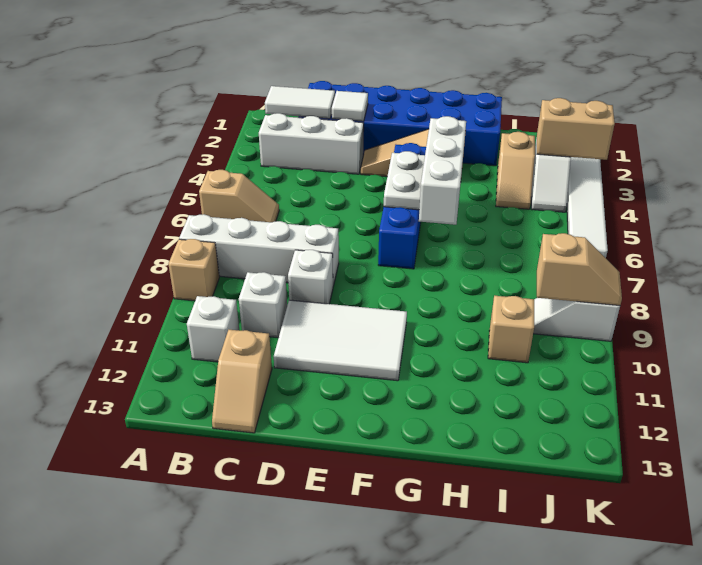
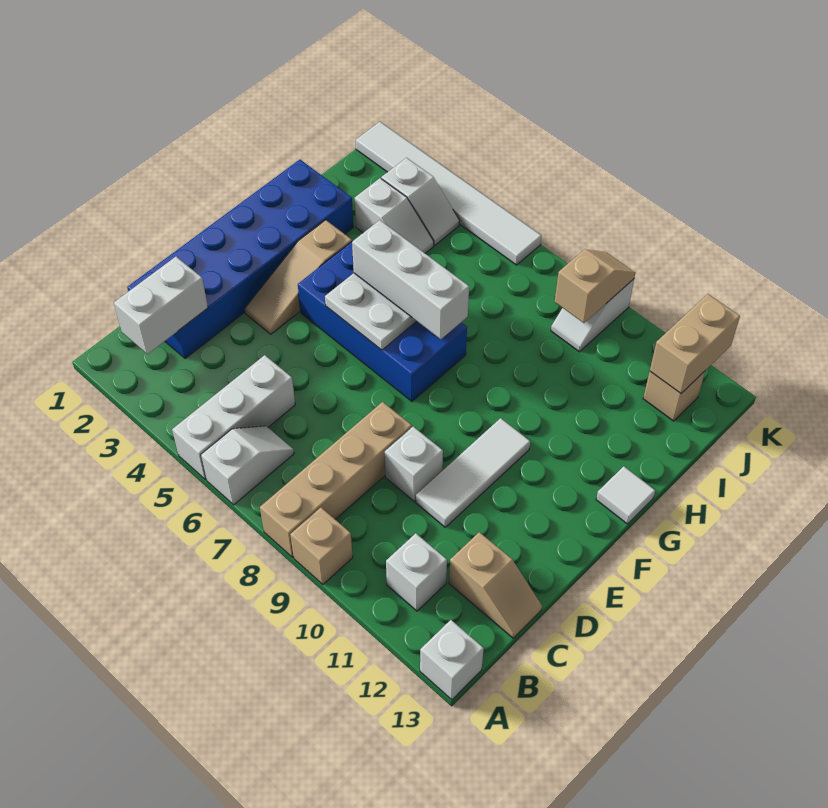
tan 1x2 slope [199,170,279,222] -> white 1x2 slope [201,426,294,505]
white 1x4 brick [179,214,339,286] -> tan 1x4 brick [260,402,412,557]
white 1x2 tile [265,86,335,119] -> white 1x2 brick [114,257,208,354]
white 1x3 brick [259,113,364,174] -> white 1x3 brick moved to [172,355,295,479]
white 1x1 brick [239,272,287,338] -> white 1x1 brick moved to [420,620,484,700]
white 1x1 tile [332,91,368,121] -> white 1x1 tile moved to [596,466,655,524]
white 2x3 tile [274,300,407,381] -> white 1x3 tile [416,418,530,527]
blue 1x4 brick [378,143,426,269] -> blue 2x4 brick [298,242,467,401]
tan 1x2 slope [496,132,535,209] -> white 1x2 slope [355,178,434,253]
tan 1x1 brick [488,296,534,363] -> tan 1x1 brick moved to [643,370,706,421]
tan 1x2 brick [537,98,615,160] -> tan 1x2 brick moved to [650,294,740,393]

